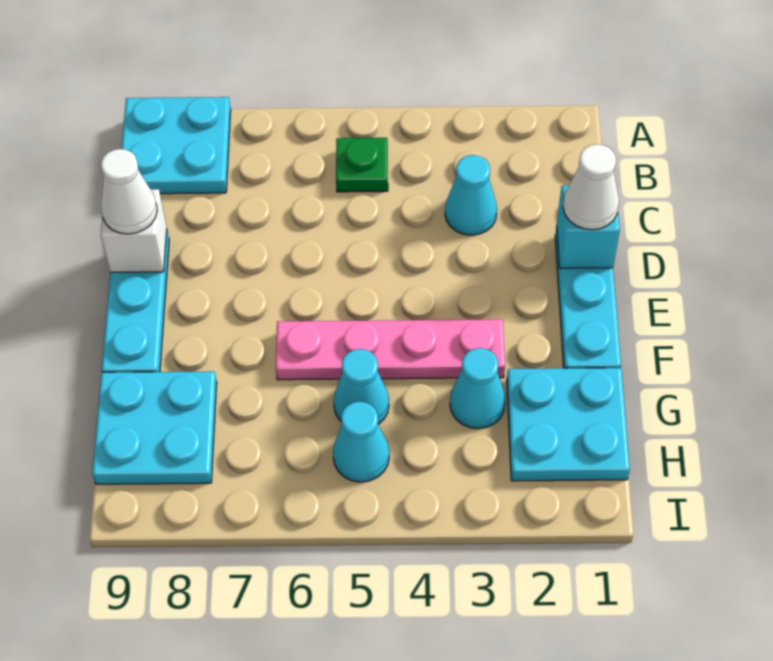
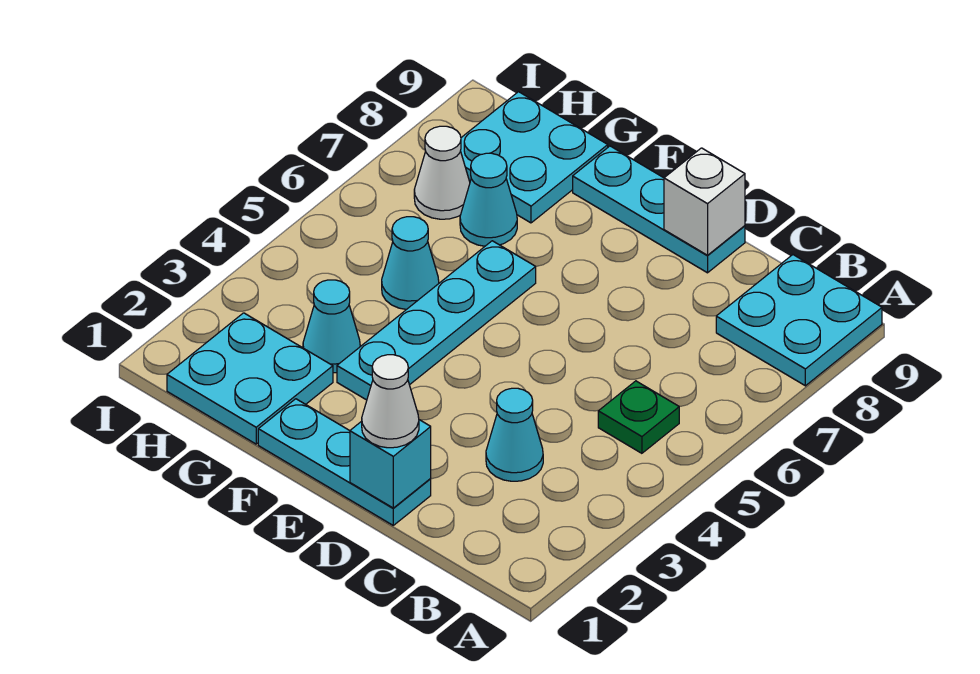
white 1x1 cone [101,149,157,234] -> white 1x1 cone moved to [414,126,470,219]
pink 1x4 plate [276,319,505,380] -> cyan 1x4 plate [337,241,536,400]
cyan 1x1 cone [333,401,389,482] -> cyan 1x1 cone moved to [460,153,517,246]

